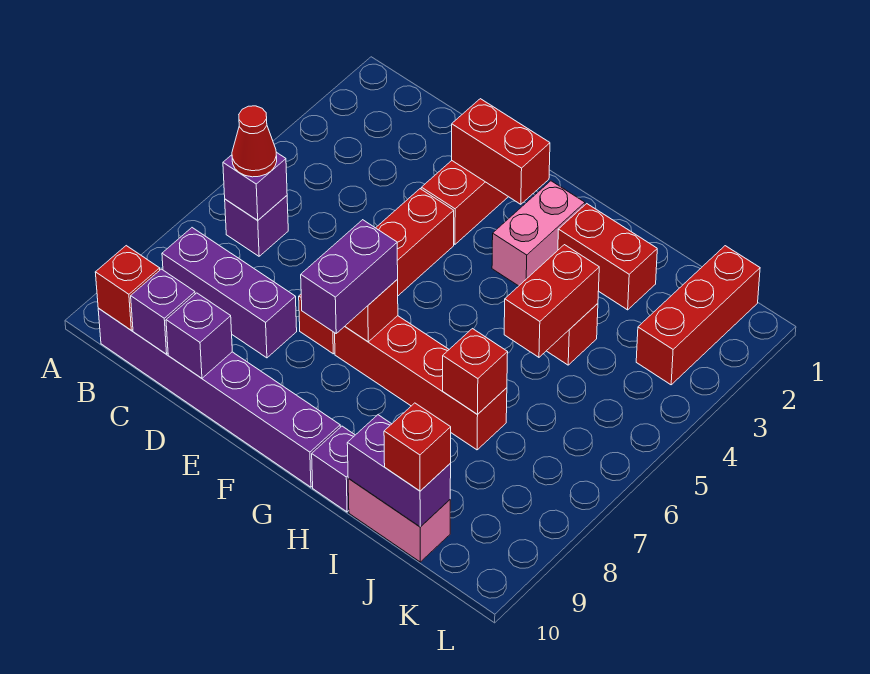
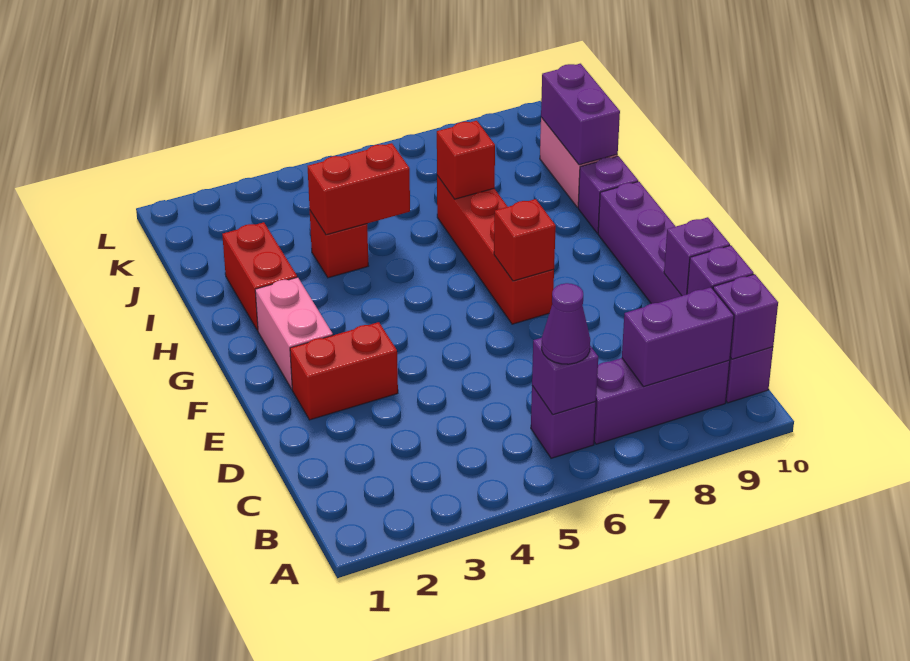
red 1x1 cone [232,106,277,177] -> purple 1x1 cone [542,283,590,364]
purple 1x3 brick [162,228,297,358] -> purple 1x3 brick turned to [594,358,730,444]
red 1x1 brick [95,246,160,330] -> purple 1x1 brick [713,274,778,359]
red 1x2 brick [452,99,550,204] -> none
red 1x4 brick [299,189,454,354] -> none
purple 1x2 brick [301,220,398,333] -> purple 1x2 brick moved to [622,287,734,387]
pink 1x2 brick [492,181,585,286] -> pink 1x2 brick turned to [255,277,333,389]
red 1x1 brick [384,403,451,491] -> none
red 1x3 brick [636,246,760,385] -> none

